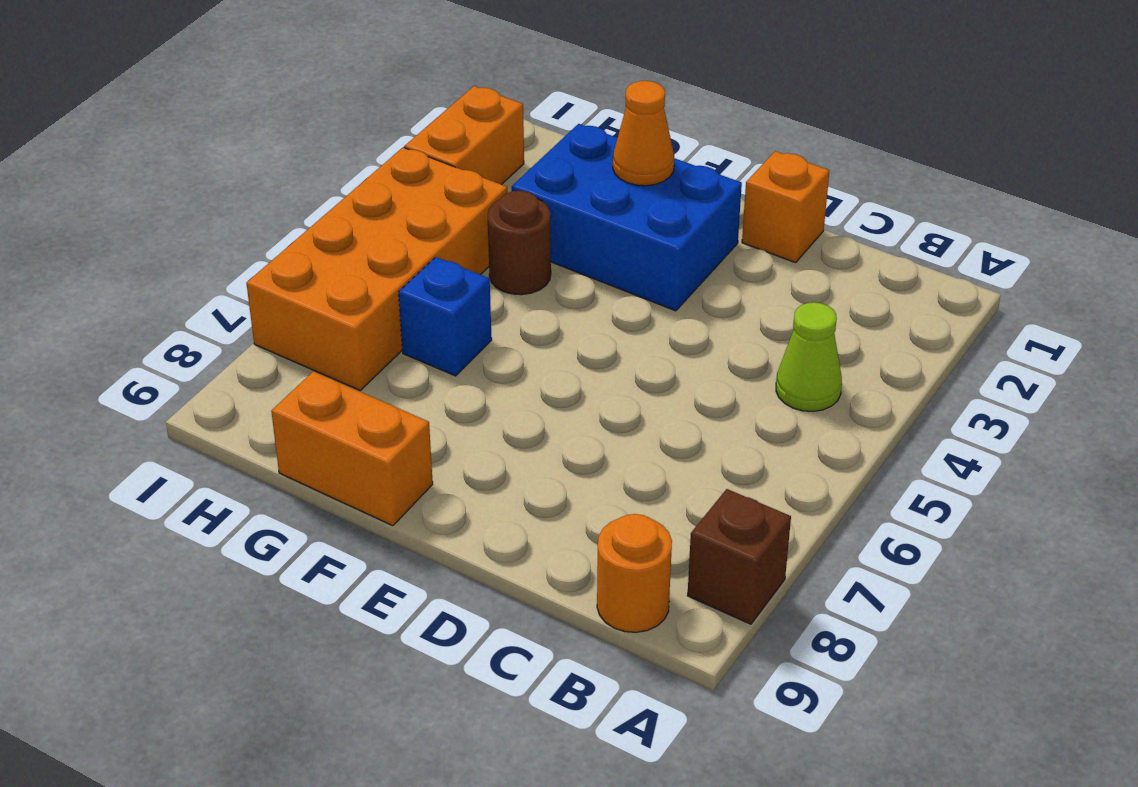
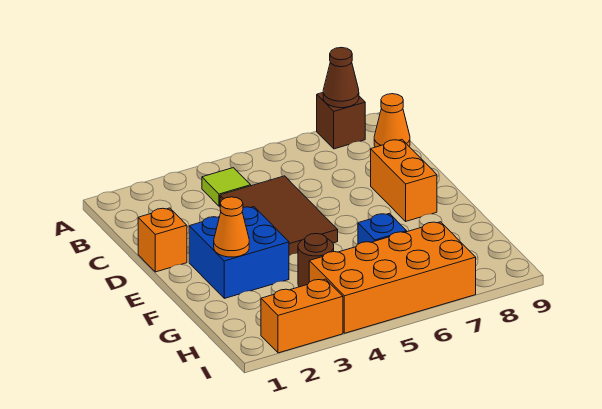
none -> brown 1x1 cone [323,47,359,108]
lime 1x1 cone [776,302,842,411] -> lime 1x1 tile [202,168,251,206]
orange 1x1 round brick [597,514,672,632] -> orange 1x1 cone [374,94,410,147]
none -> brown 2x3 tile [220,176,338,256]
blue 2x3 brick [512,124,742,311] -> blue 2x2 brick [189,207,289,298]
orange 1x2 brick [271,371,433,526] -> orange 1x2 brick moved to [371,140,437,221]

